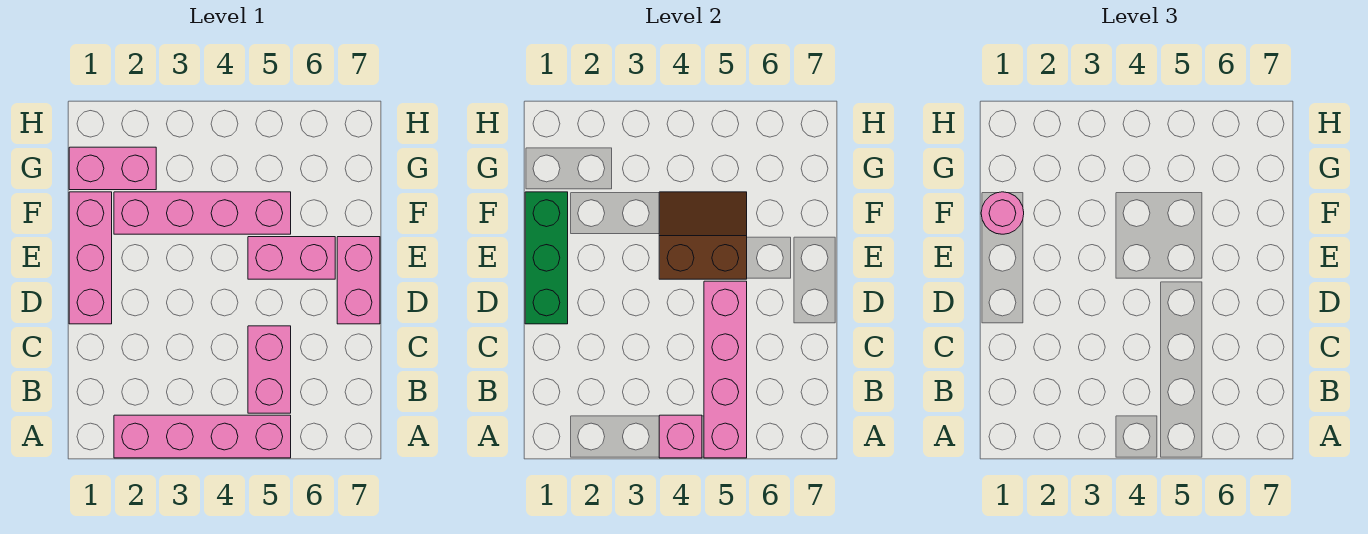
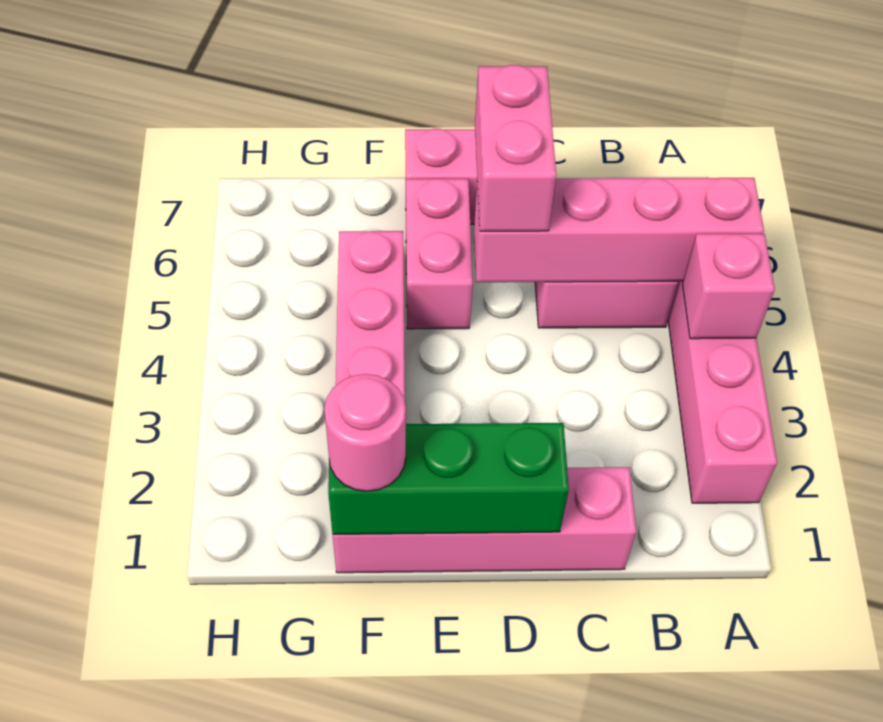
pink 1x3 brick [69,192,112,324] -> pink 1x4 brick [333,467,636,573]
brown 2x2 slope [659,192,747,279] -> none
pink 1x2 brick [69,147,156,190] -> pink 1x2 brick moved to [475,65,556,231]

